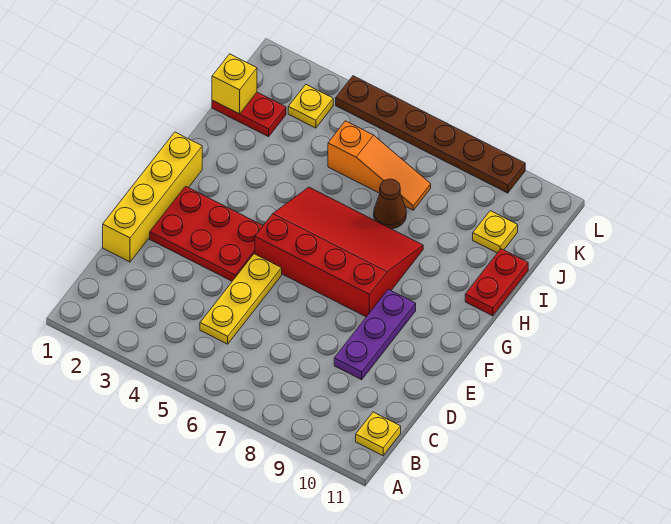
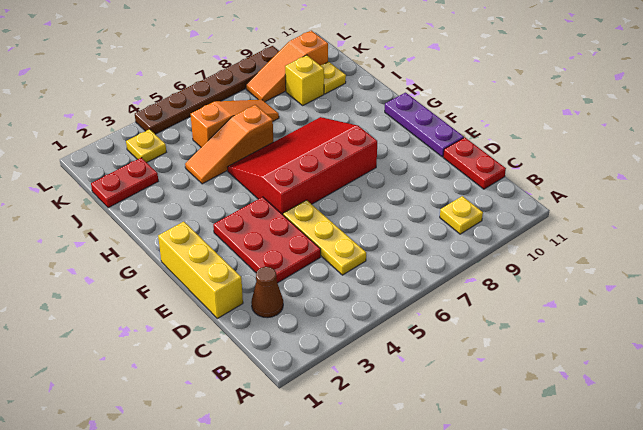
yellow 1x1 plate [356,412,401,456] -> yellow 1x1 plate moved to [440,196,483,234]
yellow 1x4 brick [103,132,202,262] -> yellow 1x3 brick [158,222,243,319]
purple 1x3 plate [334,289,416,380] -> purple 1x3 plate moved to [385,93,464,157]
red 2x3 plate [150,186,263,281] -> red 2x3 plate turned to [213,197,321,283]
red 1x2 plate [465,249,528,316] -> red 1x2 plate moved to [443,137,506,189]
none -> orange 1x3 slope [185,105,273,184]
brown 1x1 cone [374,179,406,229] -> brown 1x1 cone moved to [251,267,283,318]
yellow 1x1 brick [212,54,257,114] -> yellow 1x1 brick moved to [285,55,324,105]
none -> orange 1x3 slope [246,31,328,102]

